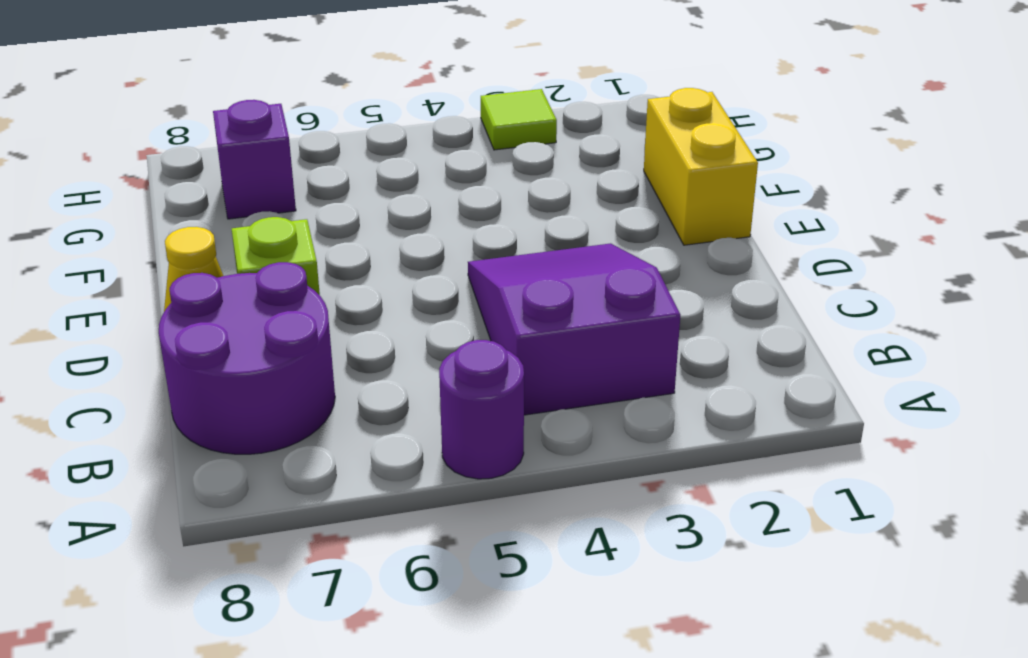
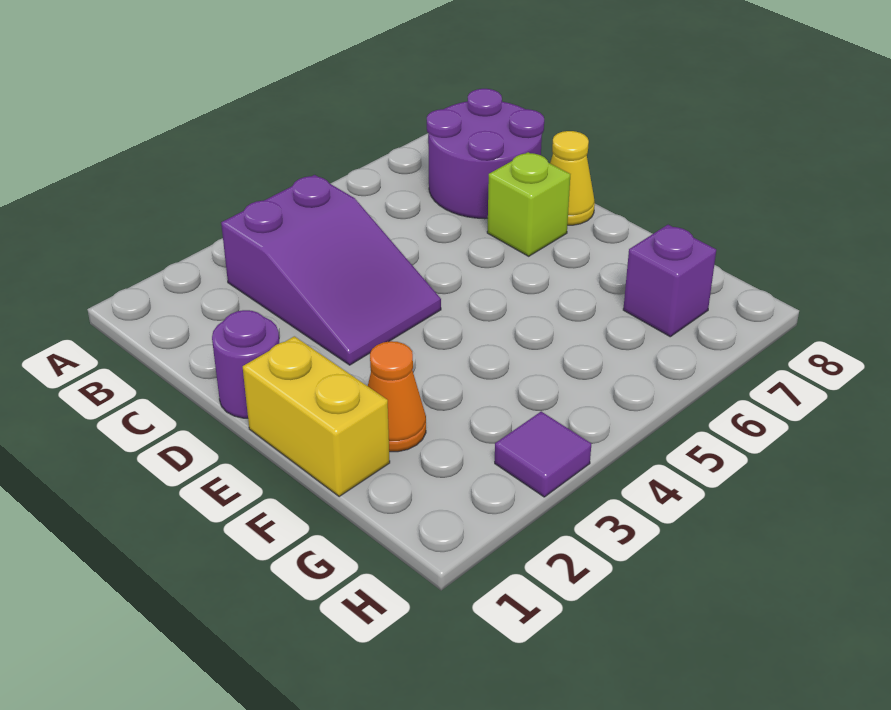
purple 1x1 round brick [439,340,524,479] -> purple 1x1 round brick moved to [212,310,279,418]
none -> orange 1x1 cone [368,341,426,452]
lime 1x1 tile [481,89,557,150] -> purple 1x1 tile [495,412,591,497]

